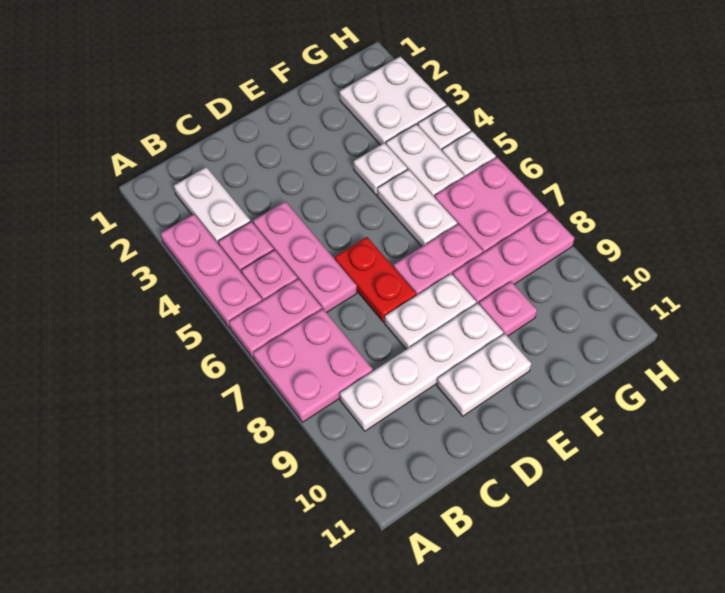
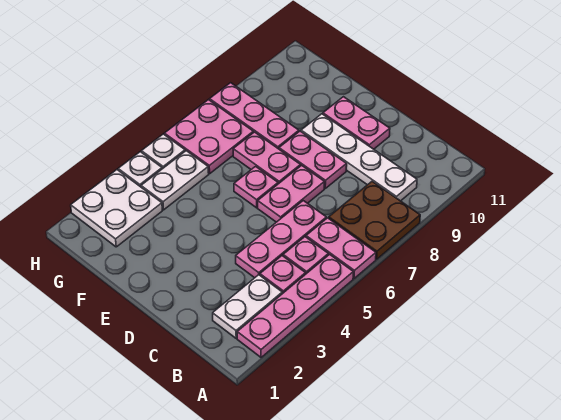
pink 1x3 plate [161,214,262,328] -> pink 1x4 plate [237,254,353,357]
pink 2x2 plate [253,309,373,422] -> brown 2x2 plate [329,181,420,259]
red 1x2 plate [335,237,416,322] -> pink 1x2 plate [258,165,324,222]
white 1x2 plate [385,274,476,349] -> pink 1x2 plate [279,131,347,188]
white 1x2 plate [437,334,531,416] -> pink 1x2 plate [323,97,390,149]
white 1x1 plate [354,143,407,195] -> none
white 1x2 plate [377,169,457,246] -> none
pink 1x1 plate [479,282,537,336] -> pink 1x1 plate moved to [234,166,278,208]

